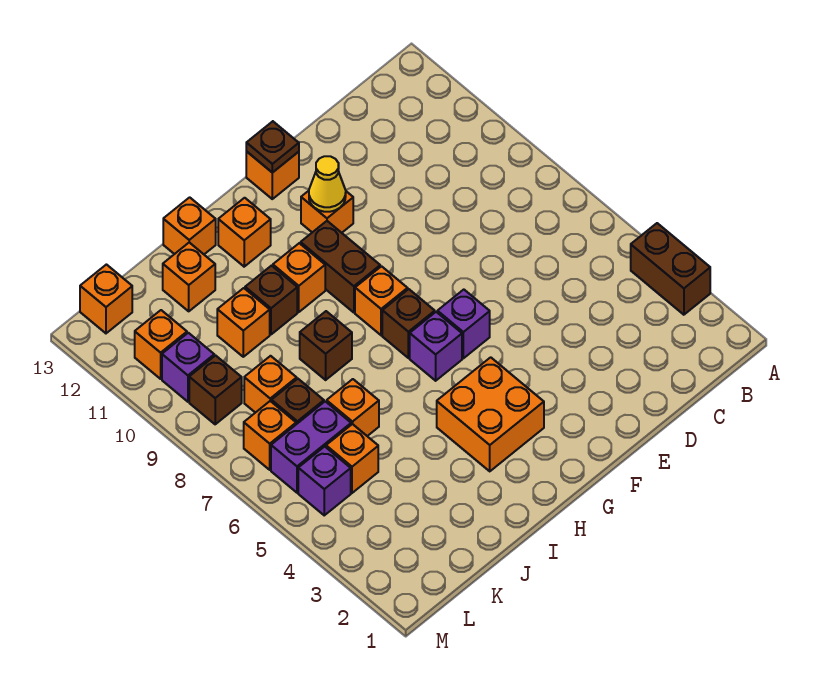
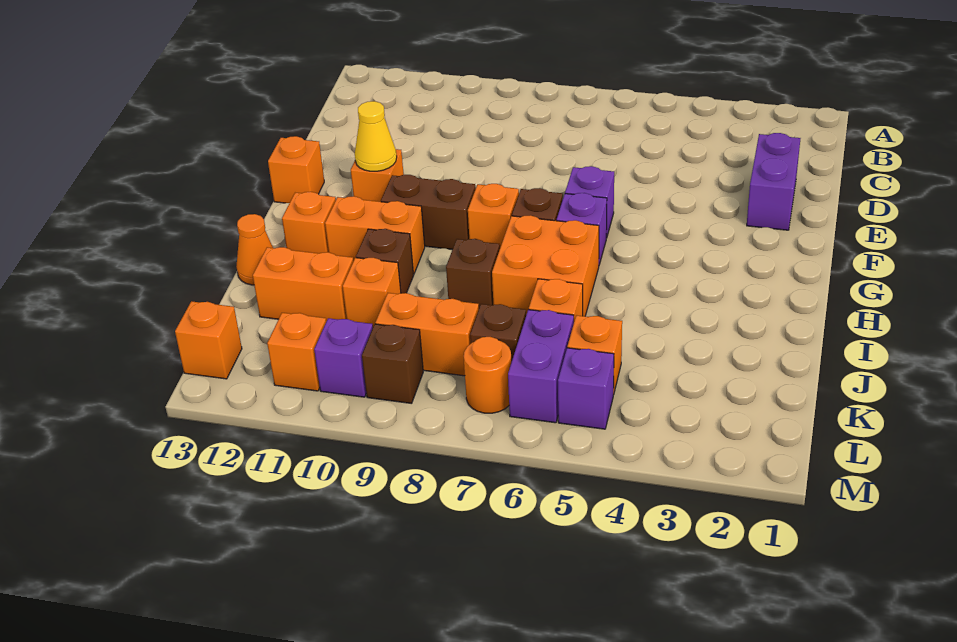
brown 1x2 brick [631,223,710,315] -> none
none -> purple 1x2 brick [747,133,801,230]
brown 1x1 plate [246,121,299,173] -> none
orange 2x2 brick [437,357,544,471] -> orange 2x2 brick moved to [492,215,599,316]
orange 1x1 brick [273,243,325,312] -> orange 1x2 brick [325,196,425,274]
orange 1x1 brick [163,197,216,254] -> orange 1x1 cone [236,214,273,285]
orange 1x1 brick [163,243,215,311] -> orange 1x2 brick [253,247,353,321]
orange 1x1 brick [244,356,297,413] -> orange 1x2 brick [375,293,479,376]
orange 1x1 brick [244,401,296,470] -> orange 1x1 round brick [464,337,512,413]

